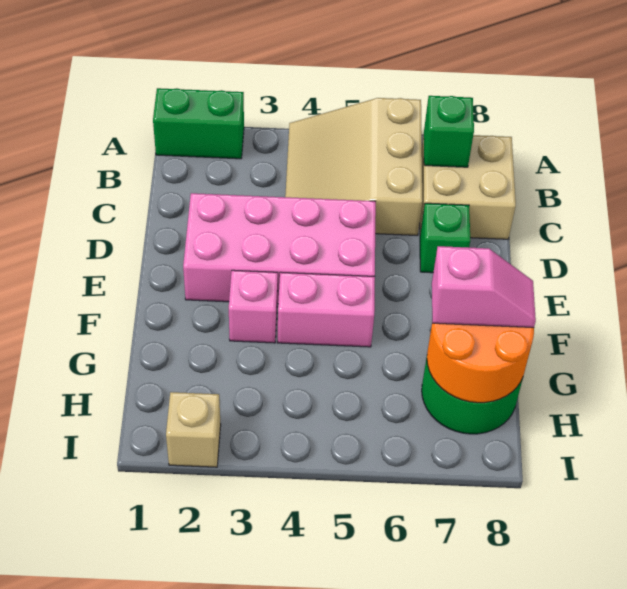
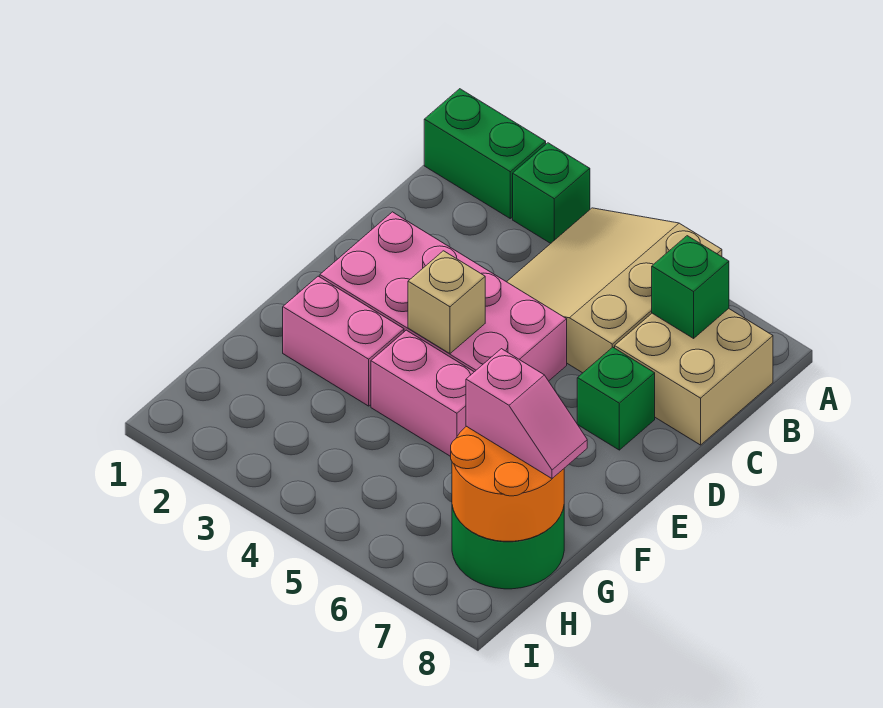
none -> green 1x1 brick [513,143,590,243]
pink 1x1 brick [229,270,278,343] -> pink 1x2 brick [283,276,404,406]
tan 1x1 brick [166,392,221,467] -> tan 1x1 brick moved to [408,251,485,354]

